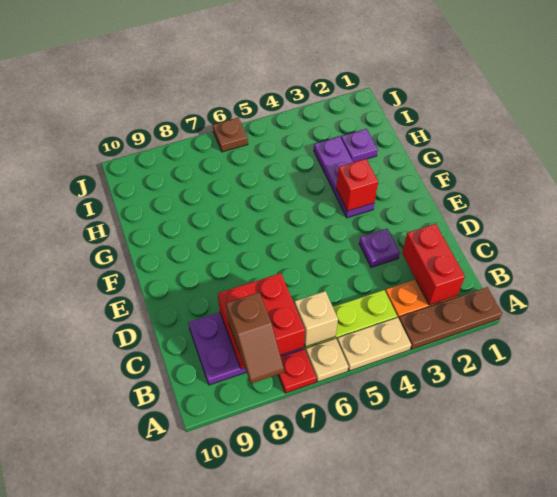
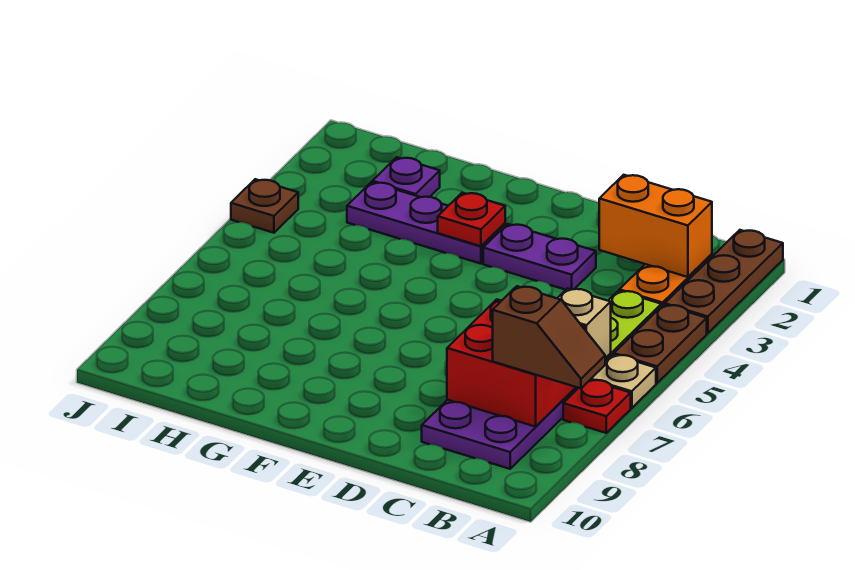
tan 1x2 plate [337,318,411,371] -> brown 1x2 plate [614,305,707,383]
red 1x2 brick [402,224,465,305] -> orange 1x2 brick [599,175,712,277]
purple 1x1 plate [359,229,400,267] -> purple 1x2 plate [483,224,596,290]
red 1x1 brick [336,159,378,211] -> red 1x1 plate [438,193,505,246]
brown 1x1 plate [213,118,248,152] -> brown 1x1 plate moved to [231,179,298,233]

